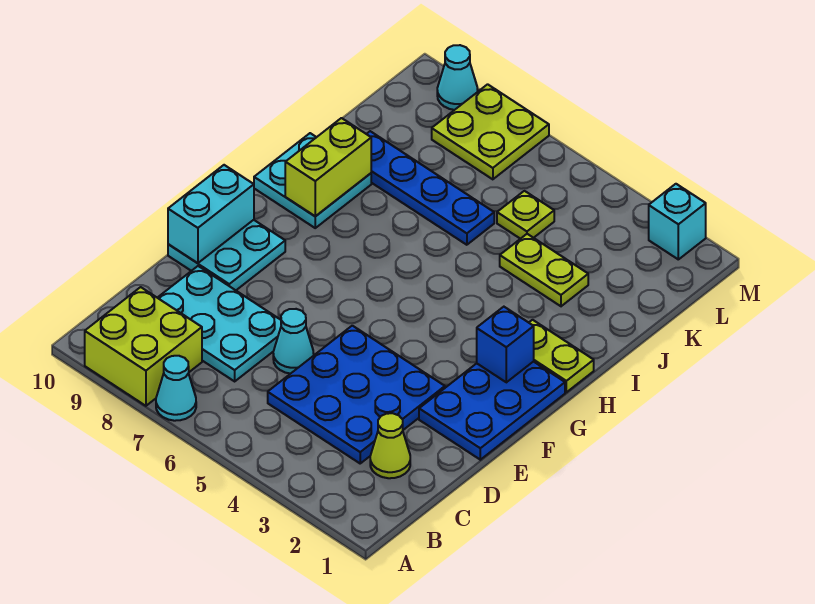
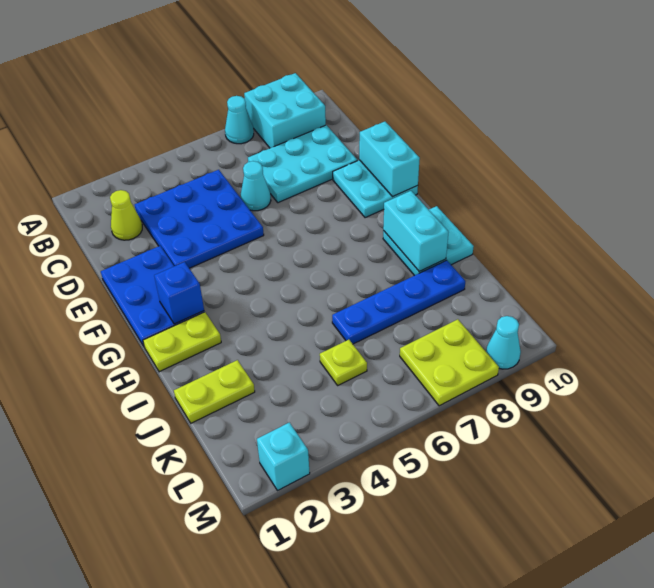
lime 2x2 brick [85,287,202,406] -> cyan 2x2 brick [244,73,326,148]
lime 1x2 brick [285,118,371,216] -> cyan 1x2 brick [383,191,449,271]
lime 1x2 plate [500,234,588,306] -> lime 1x2 plate moved to [174,360,255,423]

